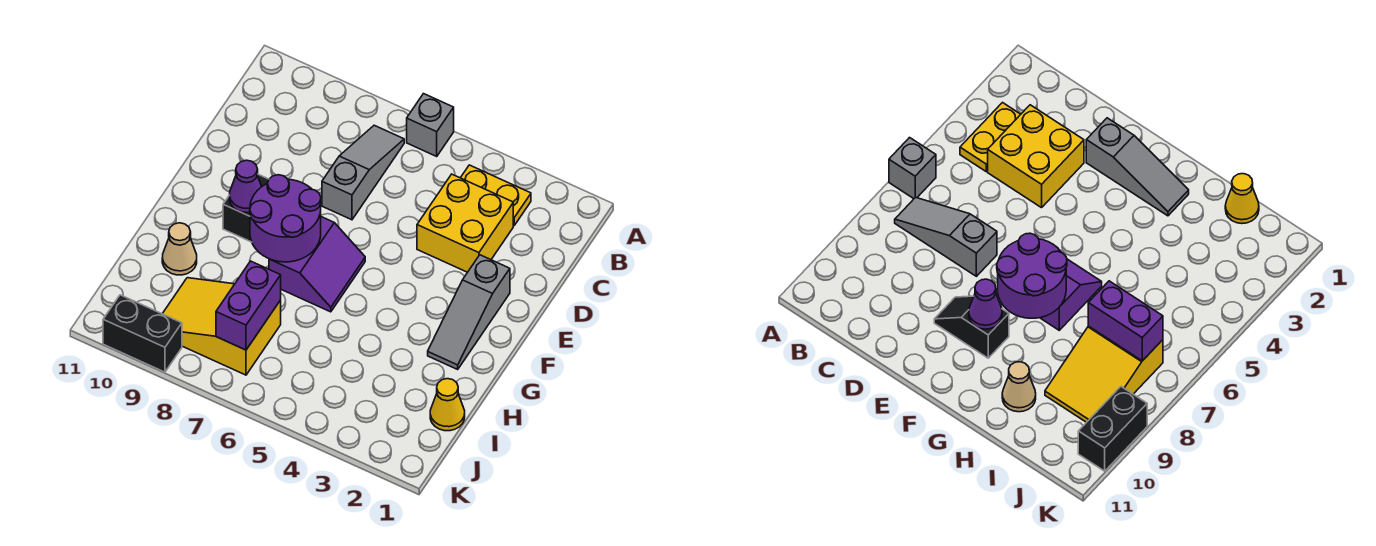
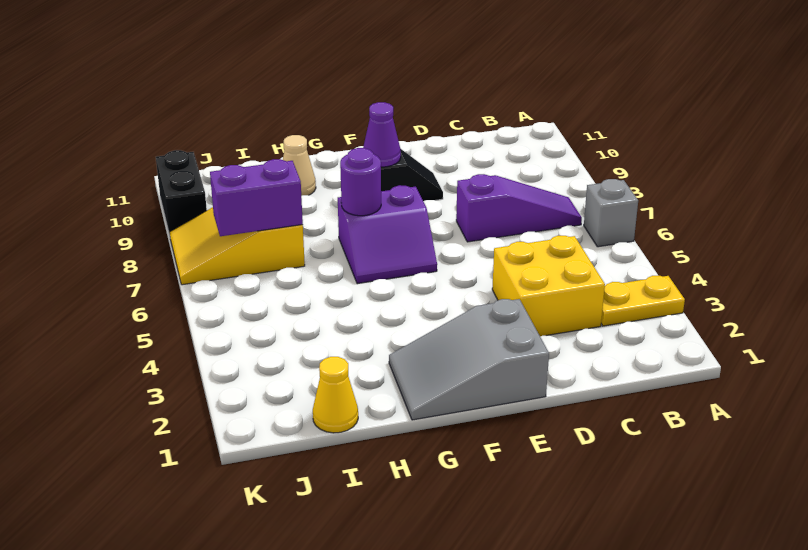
yellow 1x2 plate [461,165,531,225] -> yellow 1x2 plate turned to [601,276,685,326]
grey 1x3 slope [322,125,404,220] -> purple 1x3 slope [456,174,582,242]
grey 1x3 slope [428,255,510,369] -> grey 2x3 slope [389,299,549,420]
purple 2x2 round brick [250,175,321,262] -> purple 1x1 round brick [340,148,381,216]
yellow 2x3 slope [163,278,281,375] -> yellow 2x3 slope turned to [170,207,305,285]

